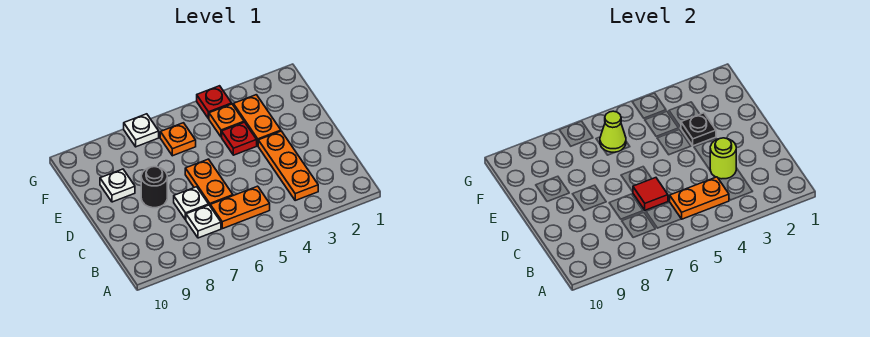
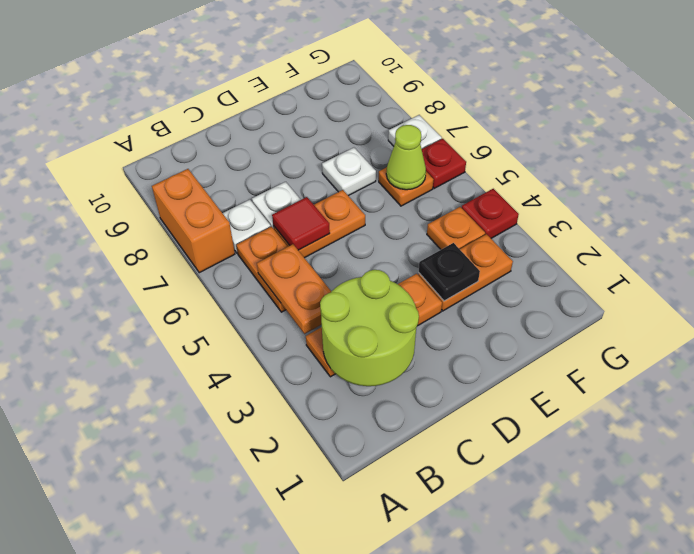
none -> orange 1x2 brick [152,169,235,273]
lime 1x1 round brick [710,138,736,179] -> lime 2x2 round brick [320,270,419,386]
black 1x1 round brick [141,167,167,208] -> none
red 1x1 plate [222,122,257,155] -> red 1x1 plate moved to [422,139,466,188]
white 1x1 plate [100,169,135,202] -> white 1x1 plate moved to [322,148,376,196]

